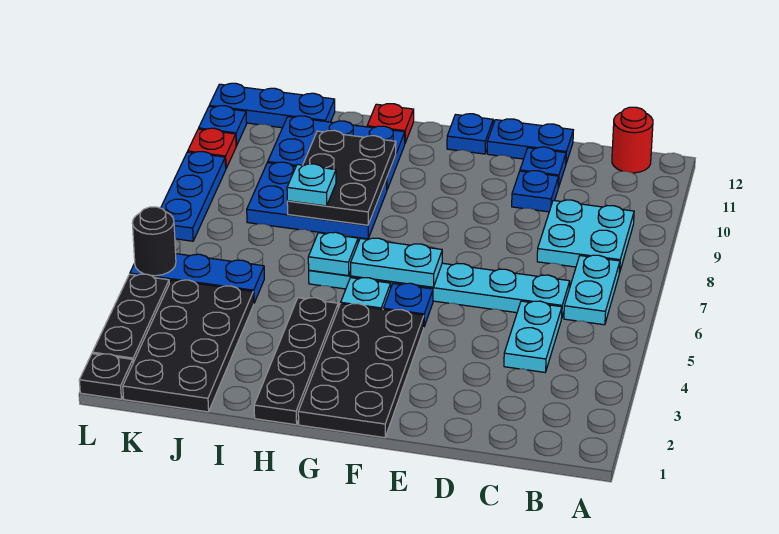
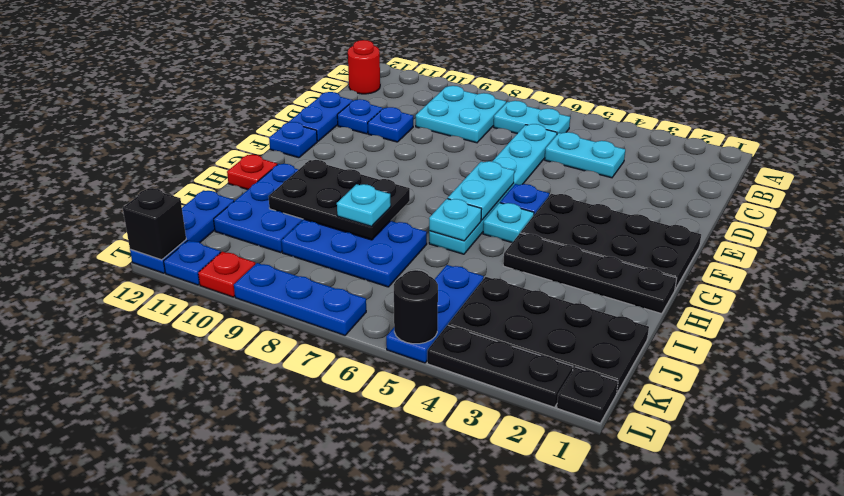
blue 2x3 plate [247,162,387,239] -> blue 2x3 plate turned to [281,220,427,287]
none -> black 1x1 brick [123,188,186,260]

